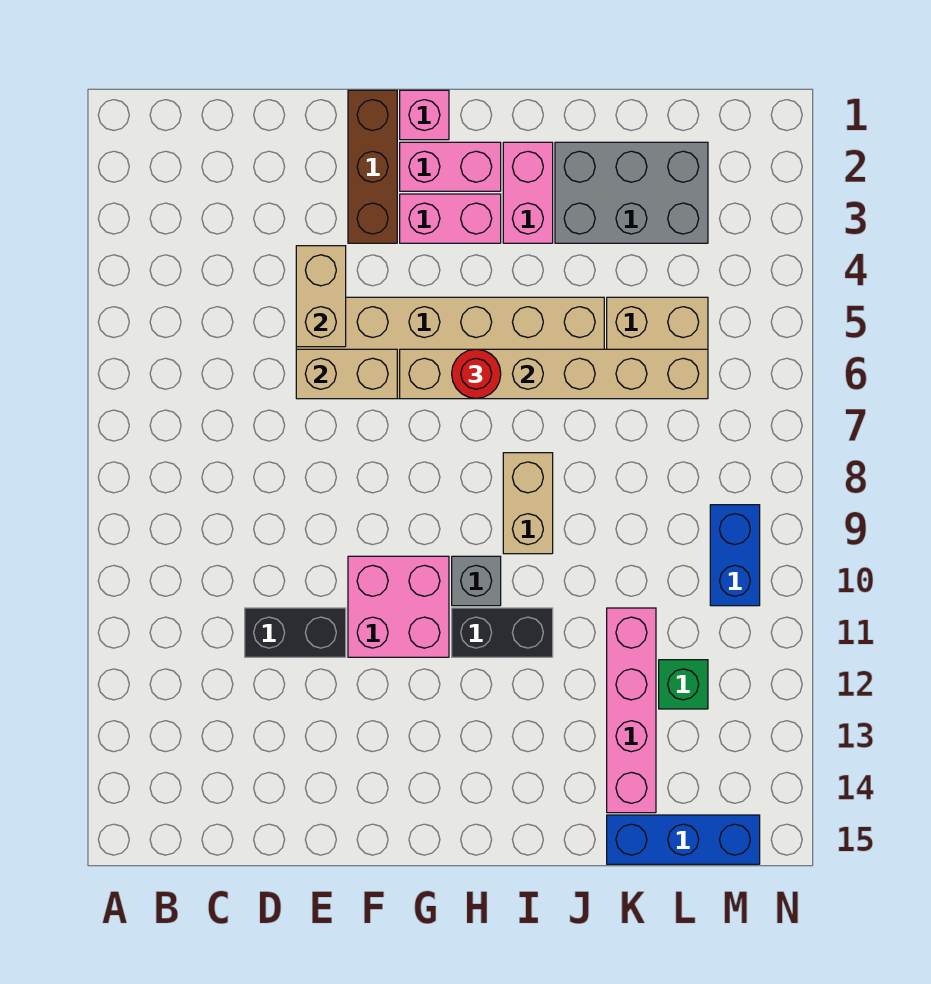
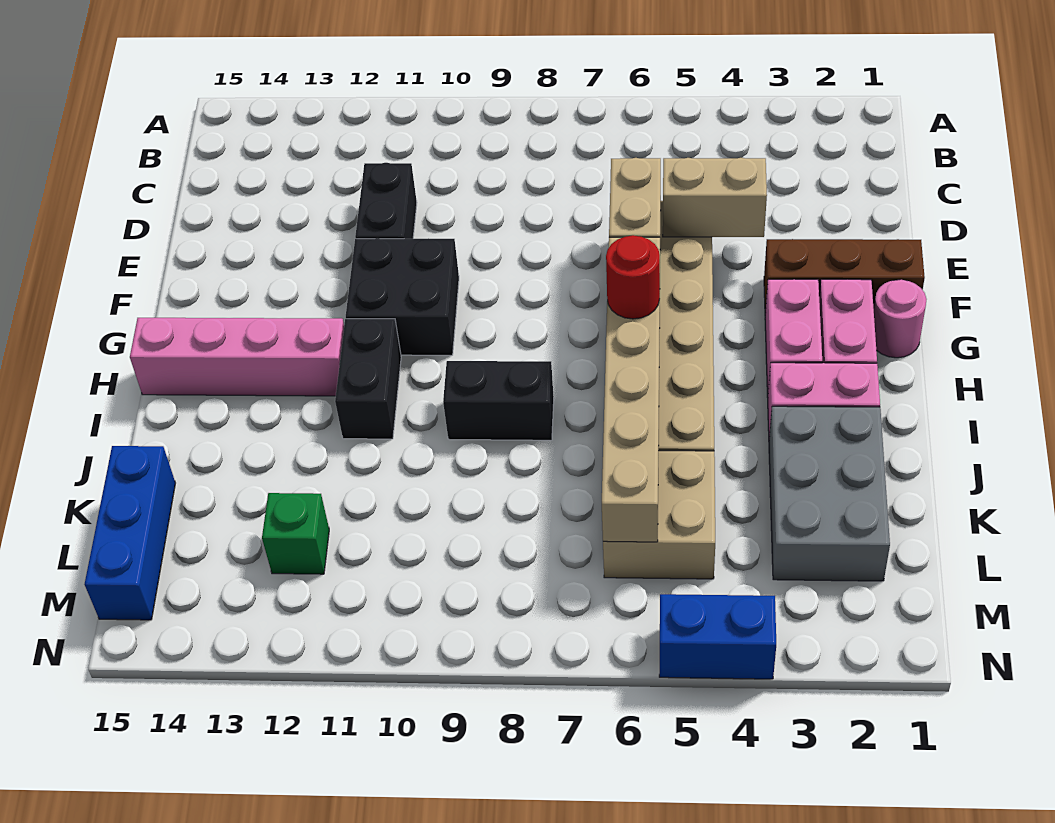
pink 2x2 brick [348,556,449,657] -> black 2x2 brick [346,238,459,355]
pink 1x1 brick [400,90,449,140] -> pink 1x1 round brick [874,280,927,358]
grey 1x1 brick [452,556,501,606] -> none
tan 1x2 brick [503,453,553,554] -> black 1x2 brick [443,361,554,440]
pink 1x4 brick [607,608,656,813] -> pink 1x4 brick moved to [130,318,344,396]
blue 1x2 brick [710,505,760,606] -> blue 1x2 brick moved to [659,594,776,679]

